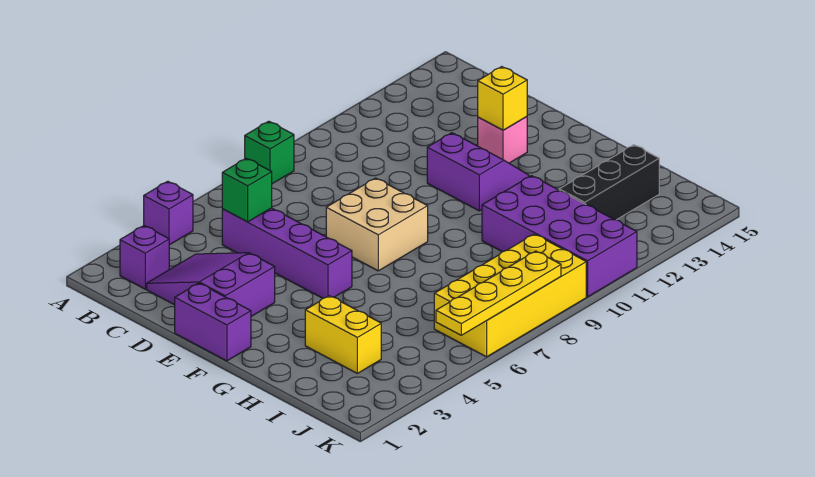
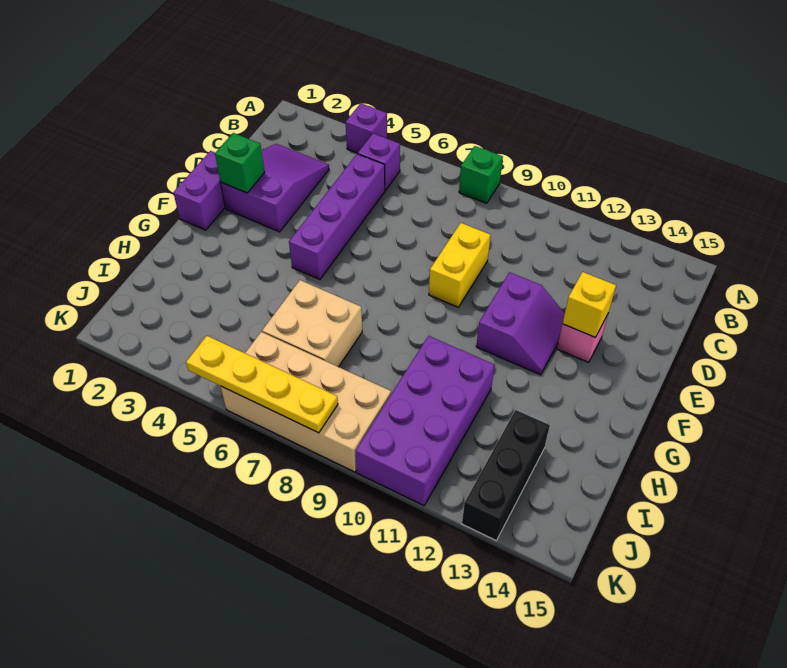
purple 1x1 brick [120,226,169,289] -> purple 1x1 brick moved to [358,134,400,190]
green 1x1 brick [222,158,272,222] -> green 1x1 brick moved to [215,133,265,193]
tan 2x2 brick [326,178,428,271] -> tan 2x2 brick moved to [262,280,362,367]
yellow 1x2 brick [305,296,381,373] -> yellow 1x2 brick moved to [429,223,491,307]
black 1x3 brick [559,145,659,220] -> black 1x3 brick turned to [462,410,550,541]
yellow 2x4 brick [434,234,586,357] -> tan 2x4 brick [221,332,391,472]

